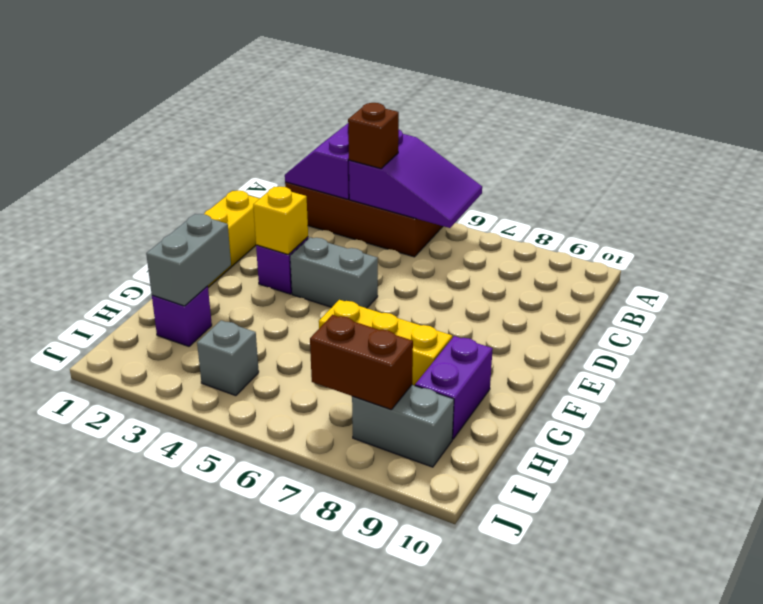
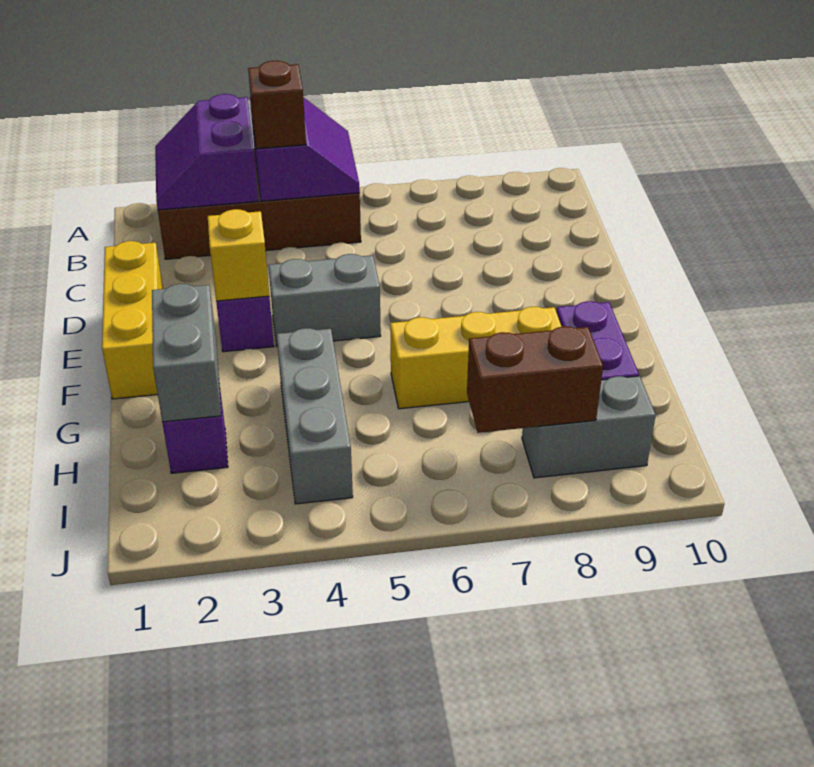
purple 2x3 slope [349,130,482,228] -> purple 2x2 slope [250,97,360,201]
grey 1x1 brick [197,320,259,396] -> grey 1x3 brick [277,328,353,504]

